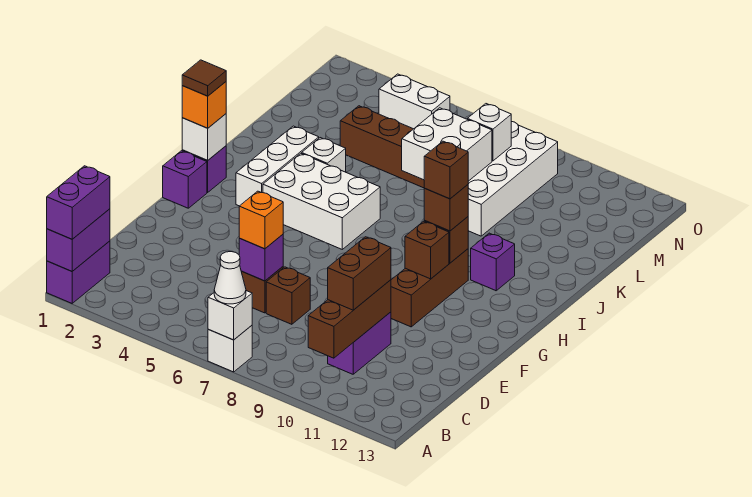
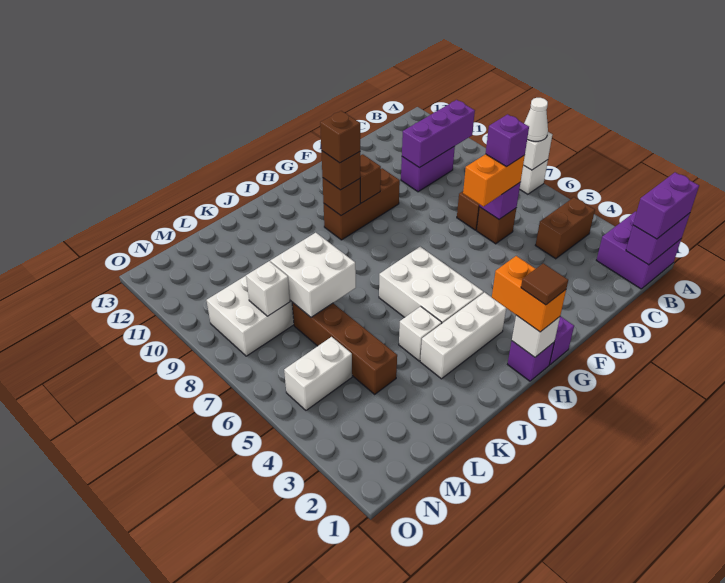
purple 1x2 brick [47,241,110,303] -> purple 2x2 brick [596,211,681,289]
brown 1x3 brick [308,280,391,358] -> purple 1x3 brick [402,100,475,168]
brown 1x2 brick [328,237,391,310] -> brown 1x2 brick moved to [535,197,595,259]
orange 1x1 brick [239,191,283,249] -> orange 1x2 brick [463,154,525,207]
orange 1x1 brick [182,82,226,128] -> orange 1x2 brick [492,256,566,332]
purple 1x1 brick [471,233,515,291] -> purple 1x1 brick moved to [486,114,529,167]
white 1x2 brick [379,74,450,129] -> white 1x2 brick turned to [284,337,352,410]

